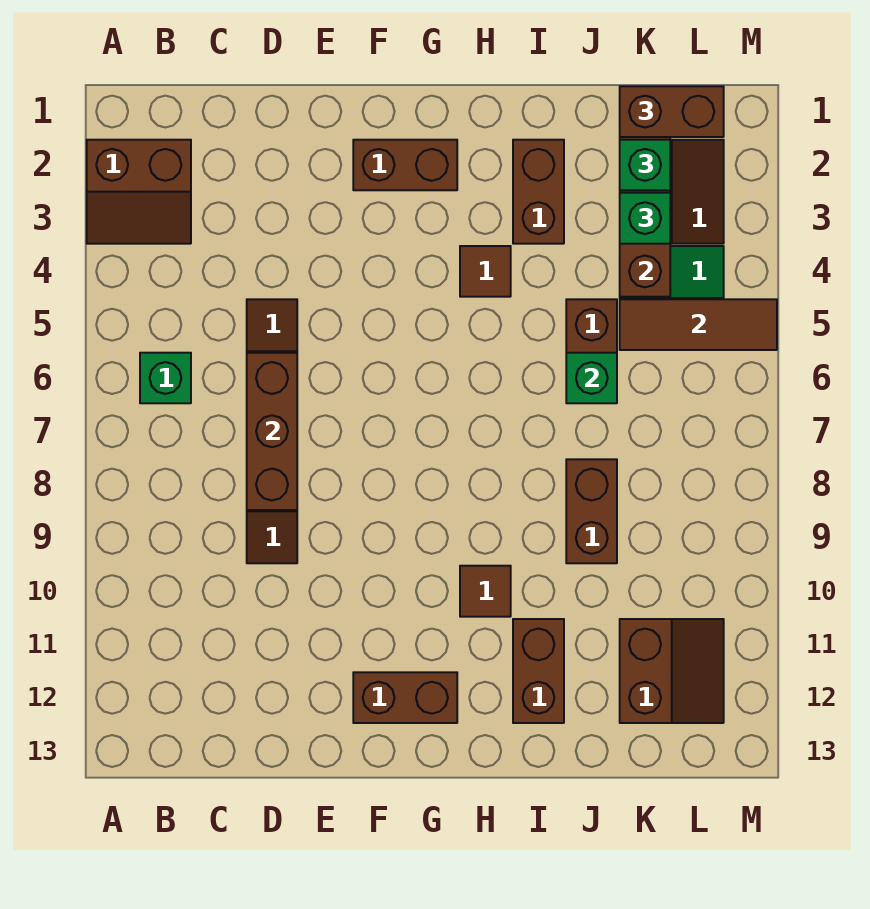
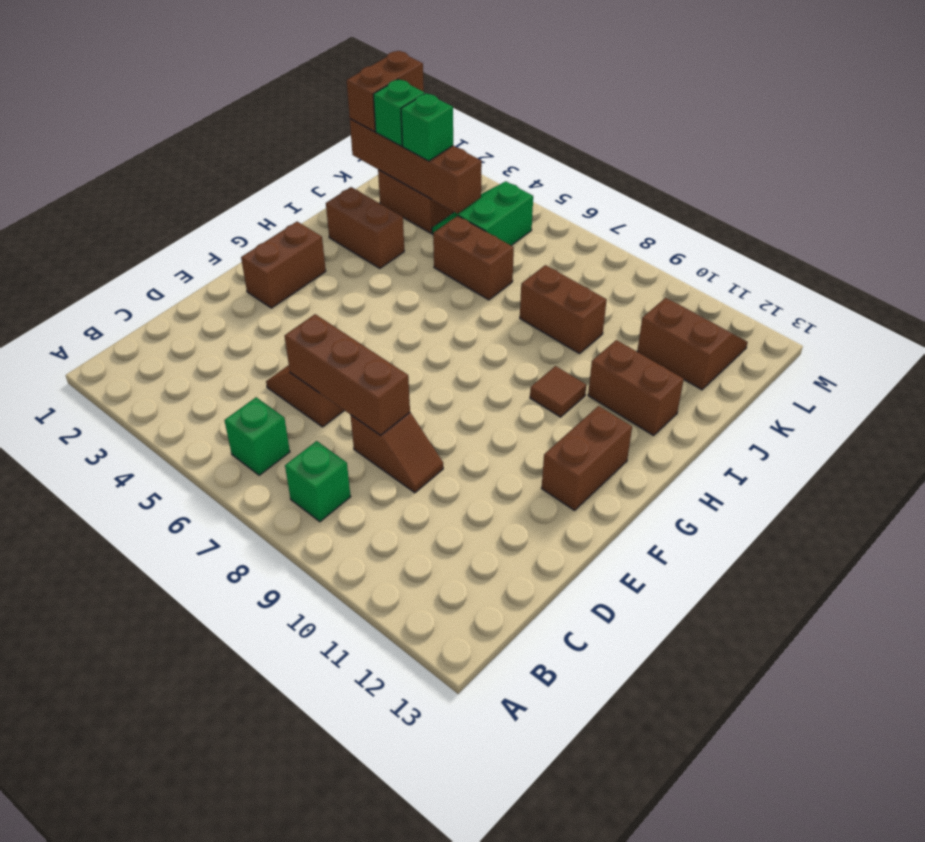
brown 2x2 slope [87,140,191,244] -> none
brown 1x1 tile [460,246,511,297] -> none
green 1x1 brick [566,353,617,403] -> green 1x1 brick moved to [285,441,351,522]
brown 1x3 tile [620,299,777,350] -> none

